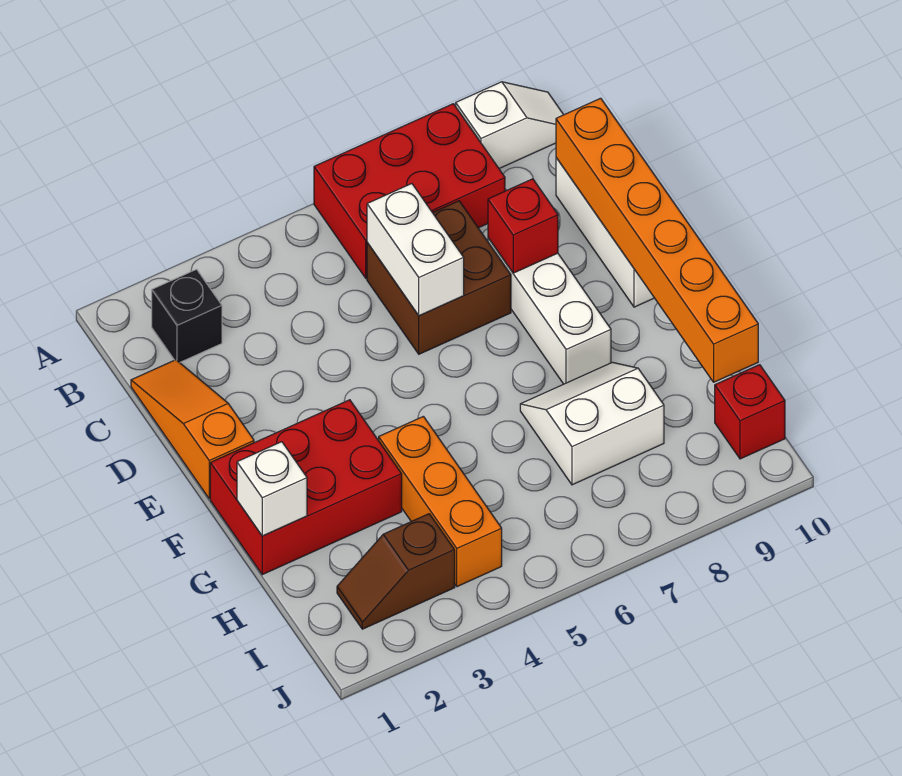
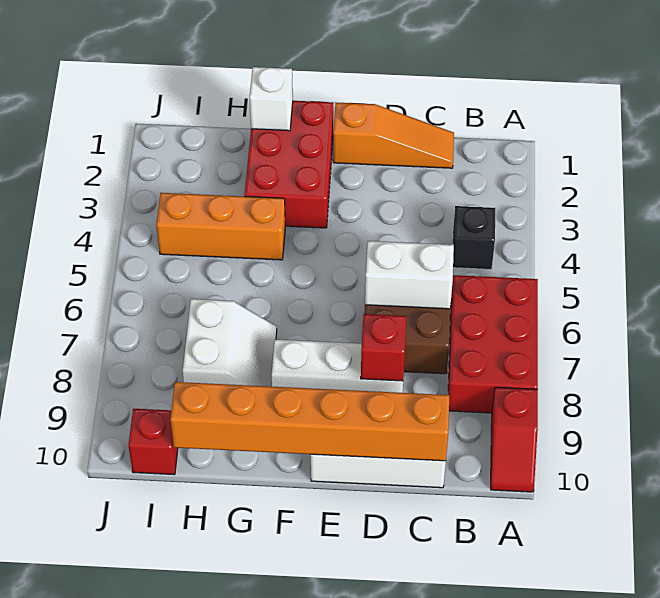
white 1x2 slope [456,82,563,169] -> red 1x2 slope [491,387,538,492]
black 1x1 brick [152,269,222,363] -> black 1x1 brick moved to [452,206,495,269]
brown 1x2 slope [337,514,455,629] -> none

